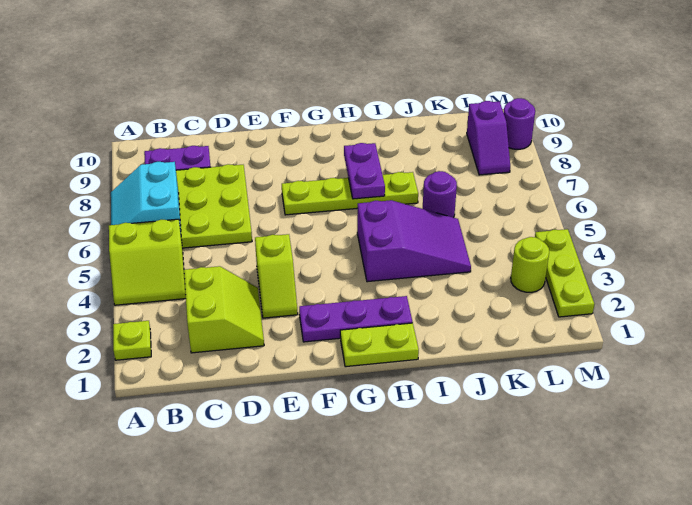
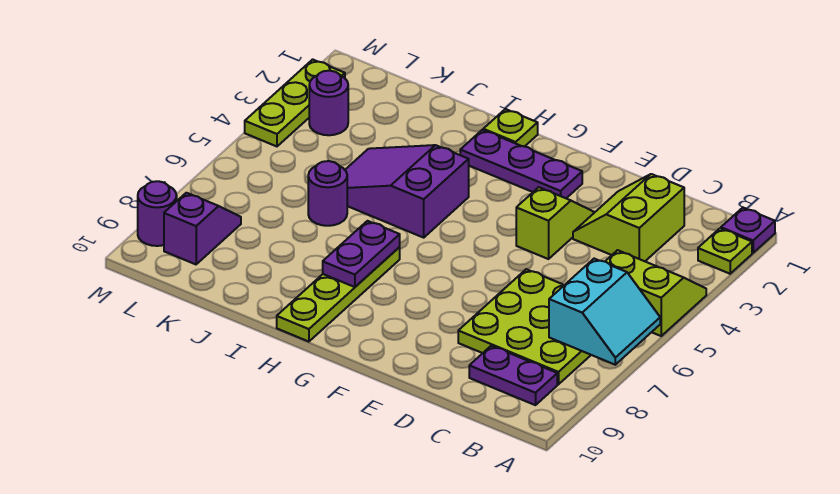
none -> purple 1x1 plate [721,208,775,253]
lime 1x4 plate [282,172,418,215] -> lime 1x4 plate turned to [277,247,400,342]
lime 1x2 plate [340,323,419,367] -> lime 1x1 plate [483,109,538,146]
lime 1x1 round brick [511,237,549,292] -> purple 1x1 round brick [309,71,348,135]

